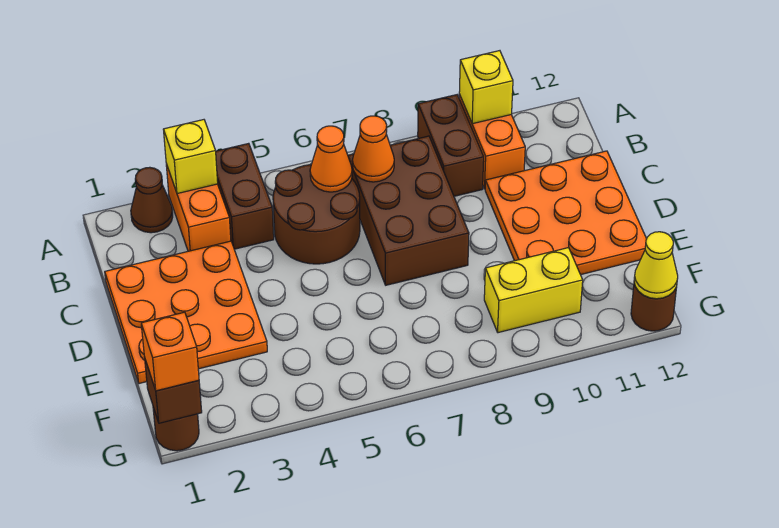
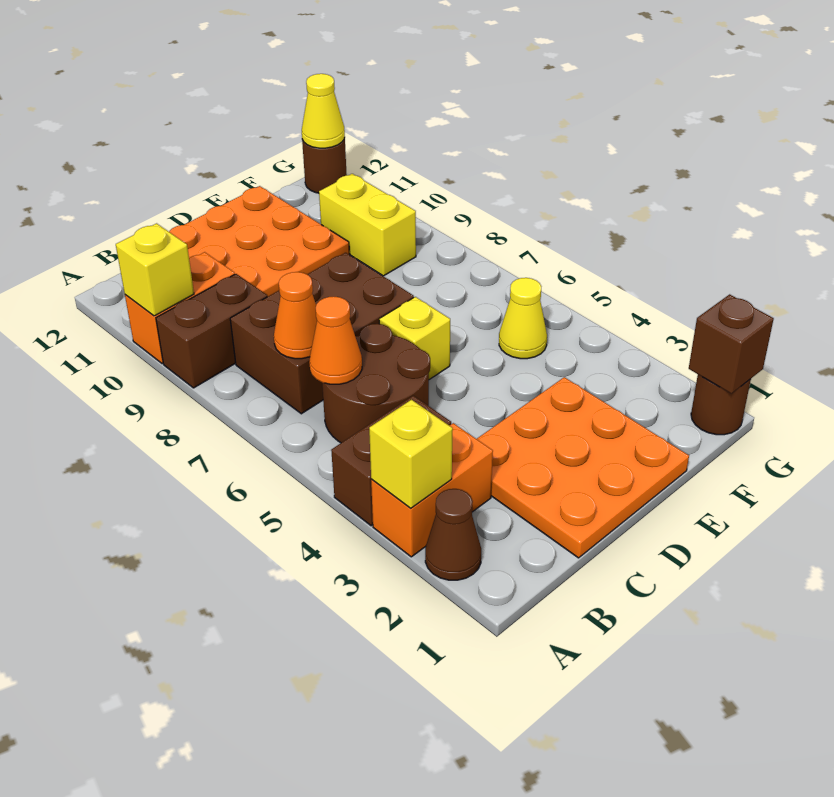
none -> yellow 1x1 brick [379,297,450,380]
none -> yellow 1x1 cone [499,278,547,359]
orange 1x1 brick [141,312,199,391] -> none

